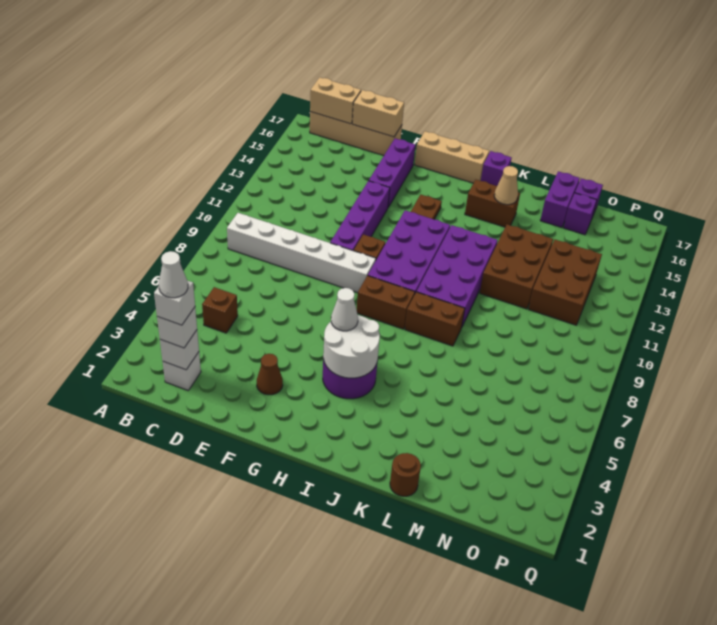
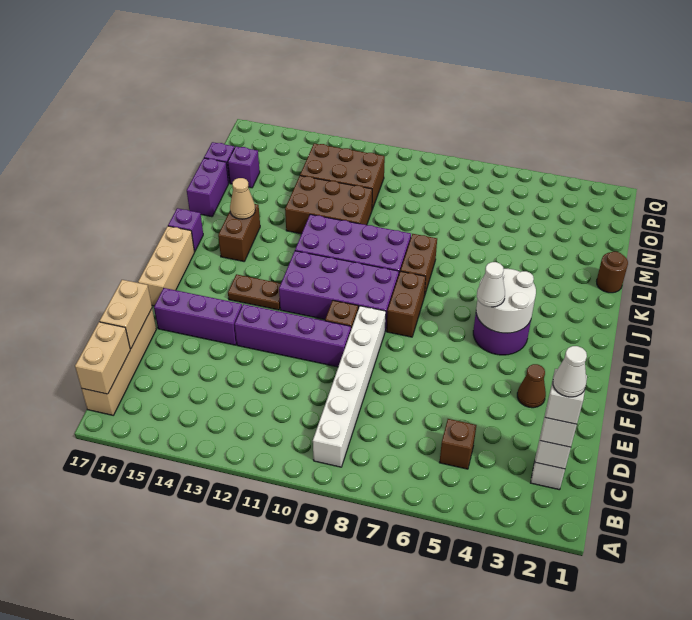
purple 1x2 brick [540,171,580,228] -> purple 1x2 brick turned to [187,158,228,217]

